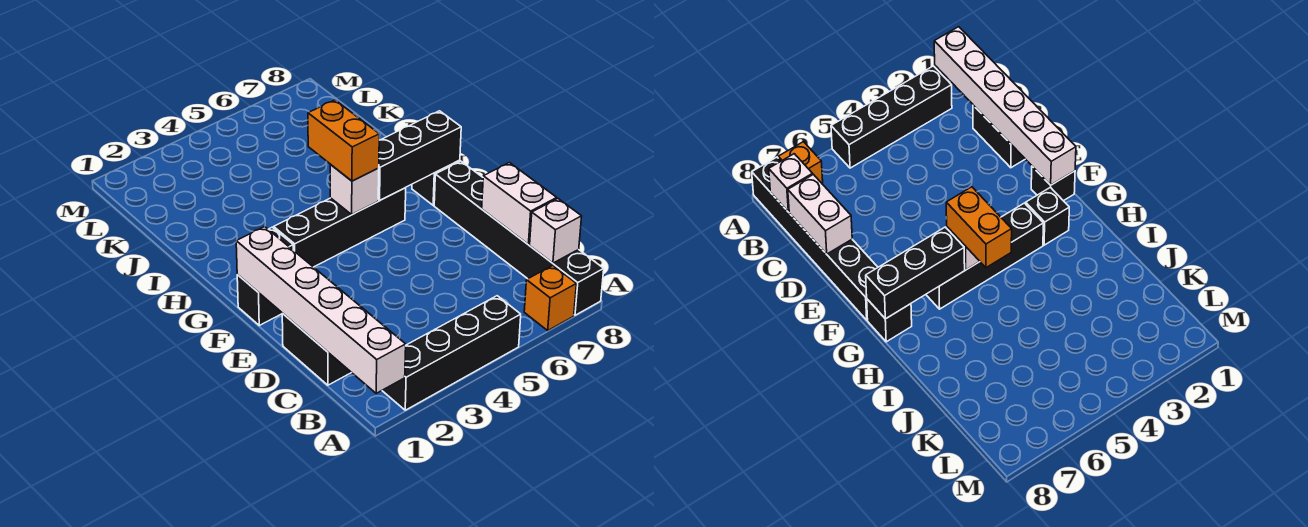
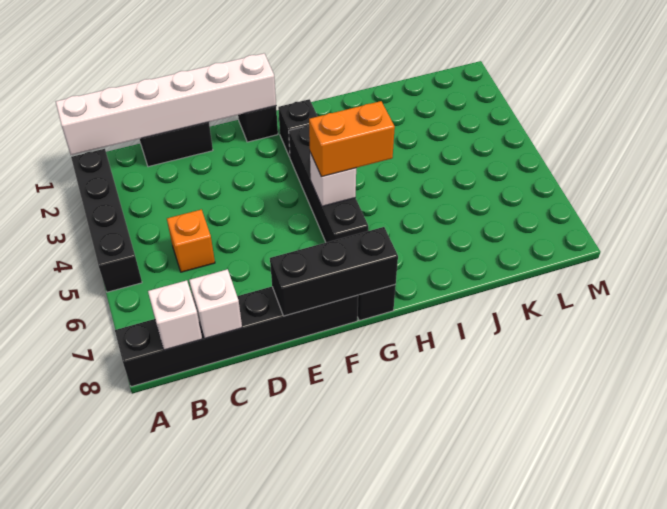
orange 1x1 brick [524,265,576,330] -> orange 1x1 brick moved to [167,209,215,272]
white 1x2 brick [482,163,557,244] -> white 1x1 brick [189,269,242,338]
black 1x3 brick [378,111,461,200] -> black 1x3 brick turned to [270,227,398,316]

